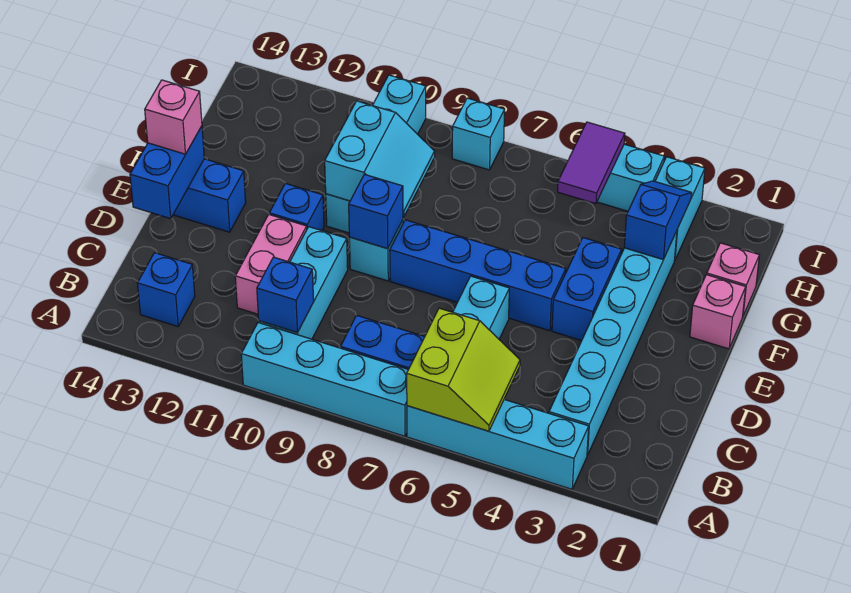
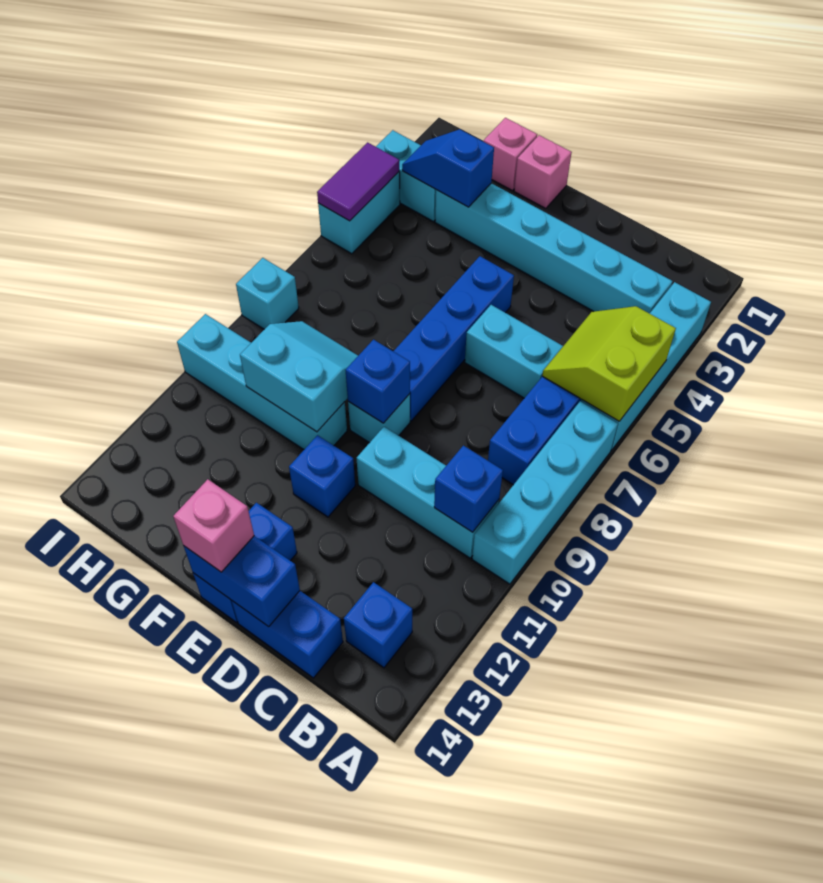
lime 2x2 slope [407,308,520,431] -> lime 2x2 slope turned to [542,306,676,421]
pink 1x2 brick [235,215,307,314] -> none
blue 1x2 brick [552,238,622,341] -> blue 1x2 brick moved to [232,591,343,678]
purple 1x2 tile [558,122,625,204] -> purple 1x2 tile turned to [317,142,399,221]

